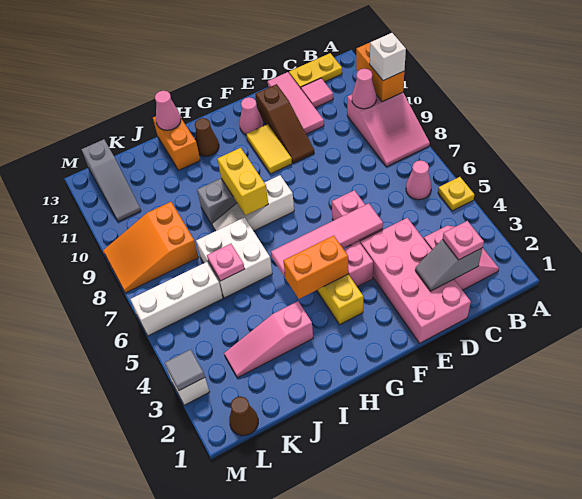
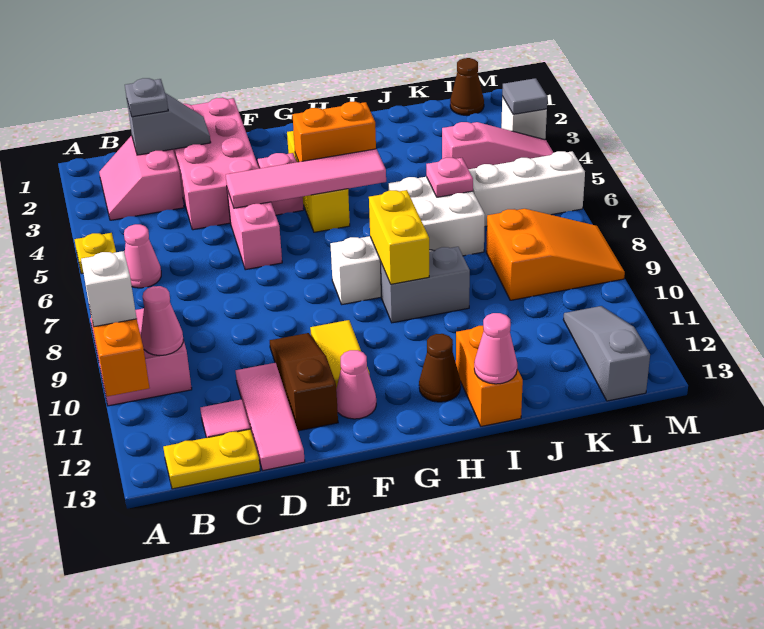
pink 1x1 plate [443,221,484,260] -> grey 1x1 plate [125,78,168,117]
pink 1x3 slope [224,301,313,378] -> pink 1x3 slope moved to [442,122,553,169]

